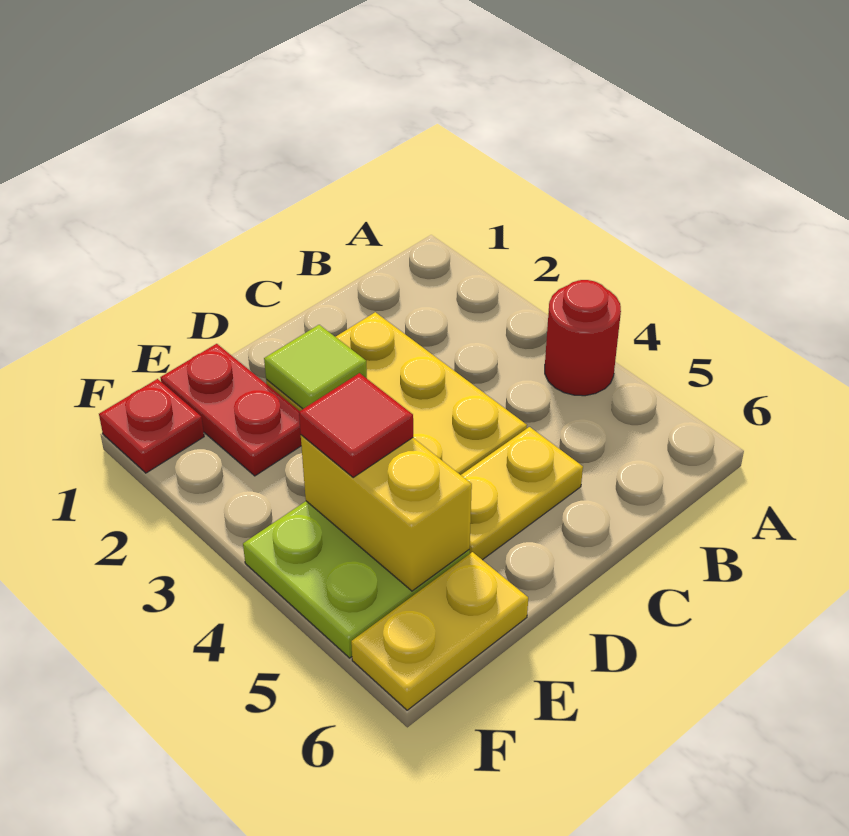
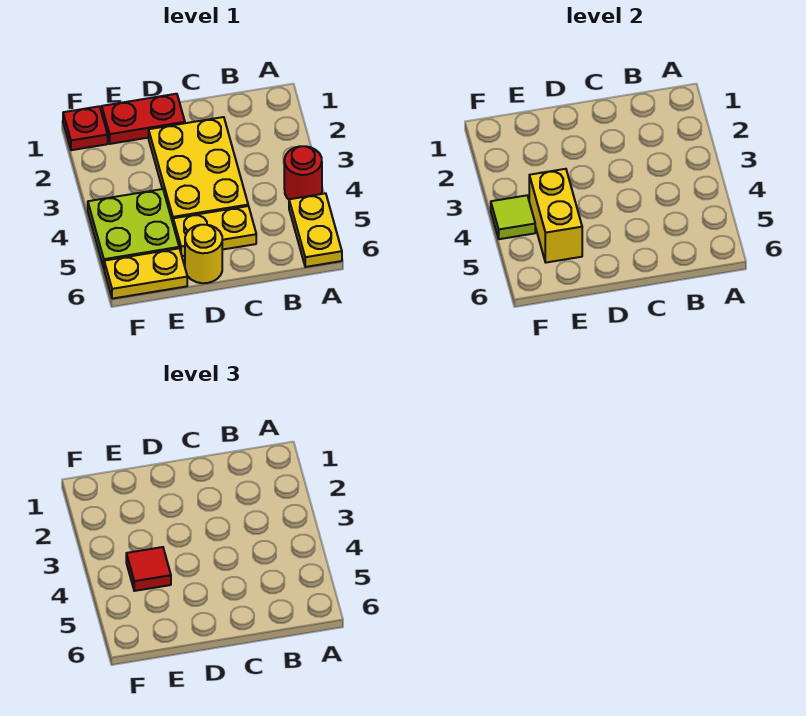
none -> yellow 1x2 plate [289,193,342,267]
lime 1x1 tile [264,325,367,409] -> lime 1x1 tile moved to [491,195,535,239]
none -> yellow 1x1 round brick [185,225,222,283]
red 1x2 plate [160,344,301,476] -> red 1x2 plate turned to [102,94,185,144]

